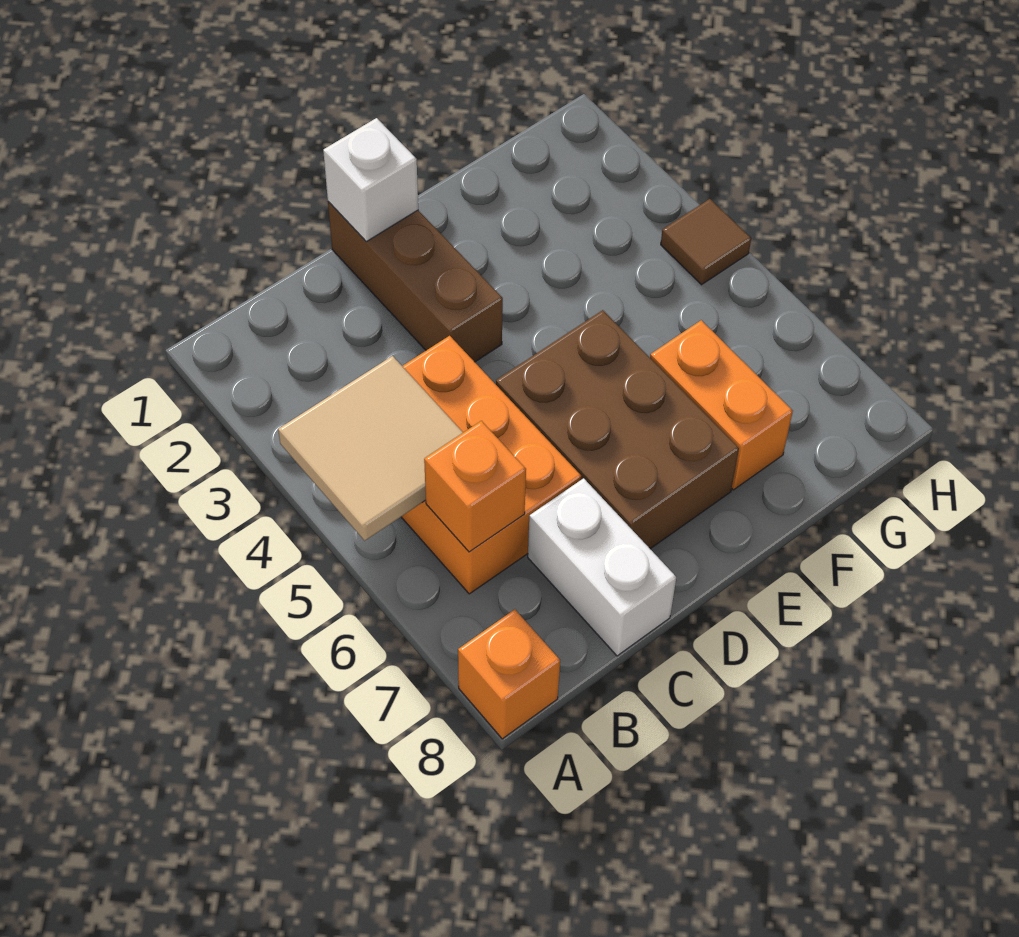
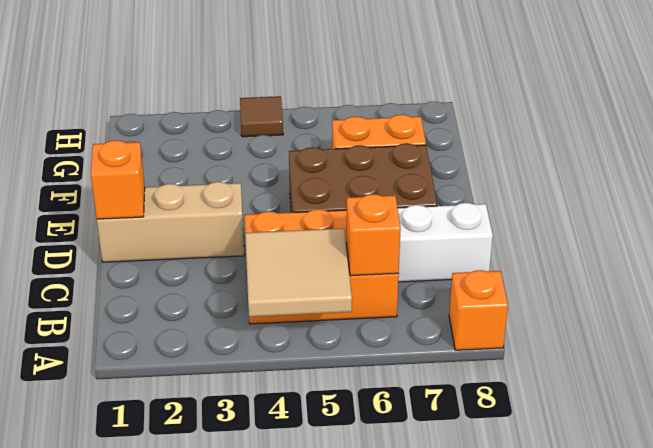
brown 1x3 brick [328,202,503,362] -> tan 1x3 brick [97,182,244,262]
white 1x1 brick [323,118,418,242] -> orange 1x1 brick [91,140,145,219]

